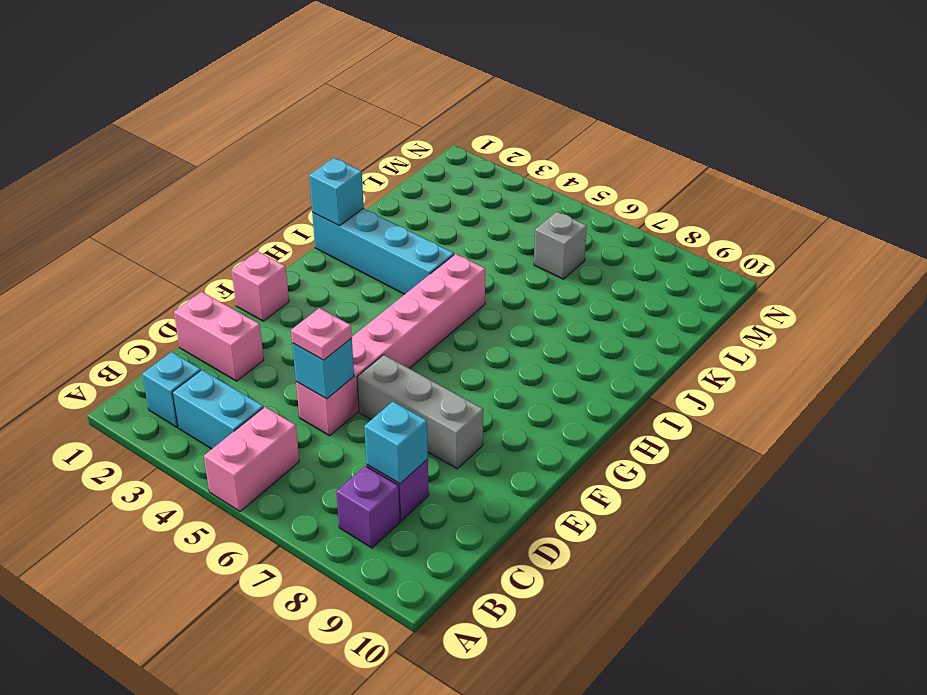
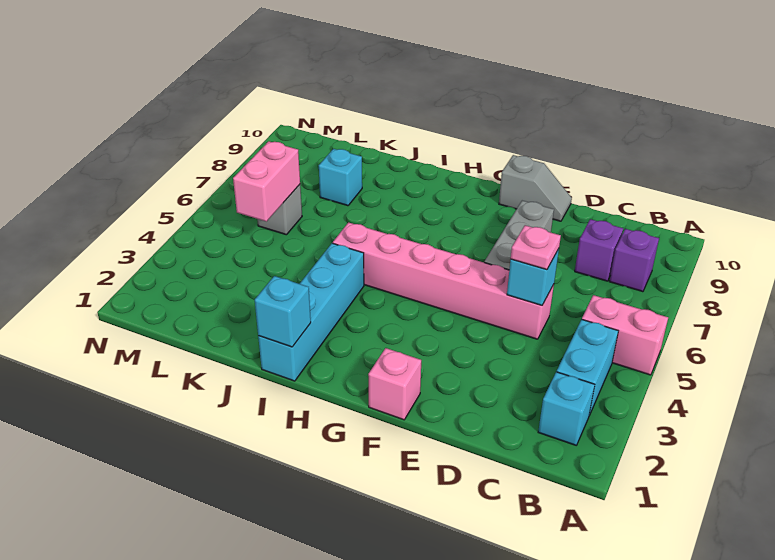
cyan 1x1 brick [364,402,428,484] -> cyan 1x1 brick moved to [319,149,362,206]
pink 1x2 brick [174,292,264,381] -> pink 1x2 brick moved to [233,141,300,222]
none -> grey 1x2 slope [499,155,572,221]

